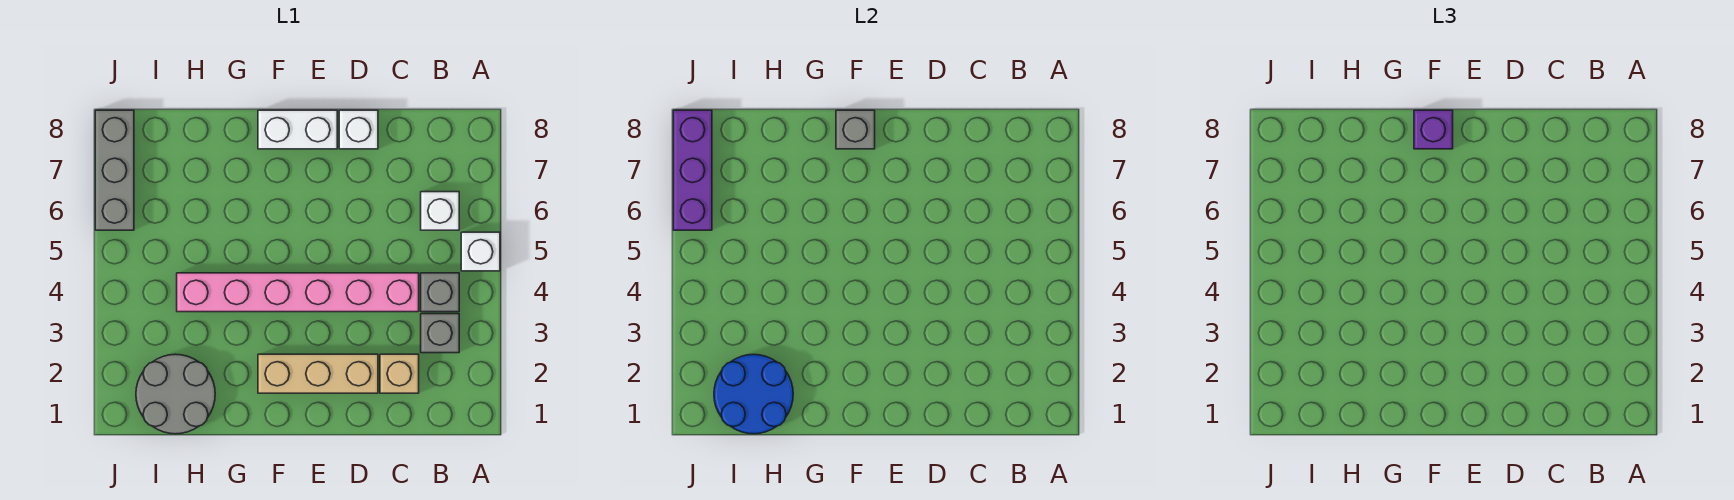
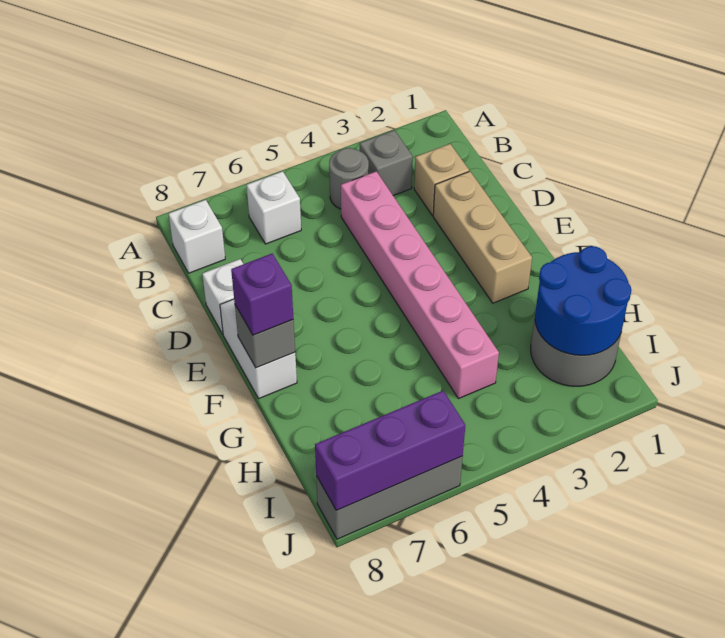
white 1x1 brick [461,232,500,271] -> white 1x1 brick moved to [169,200,225,273]
grey 1x1 brick [421,273,459,312] -> grey 1x1 round brick [329,148,369,209]

